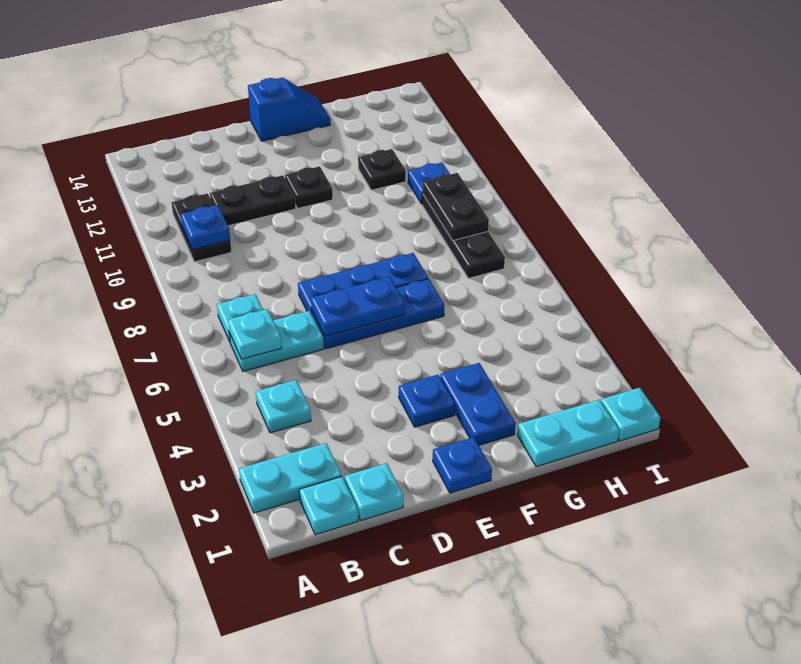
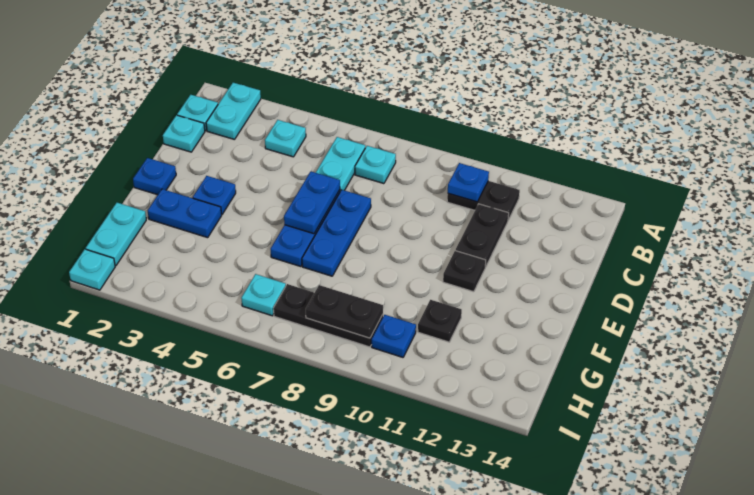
cyan 1x1 plate [228,309,282,359] -> cyan 1x1 plate moved to [241,274,286,316]
blue 1x2 slope [248,78,330,141] -> none

